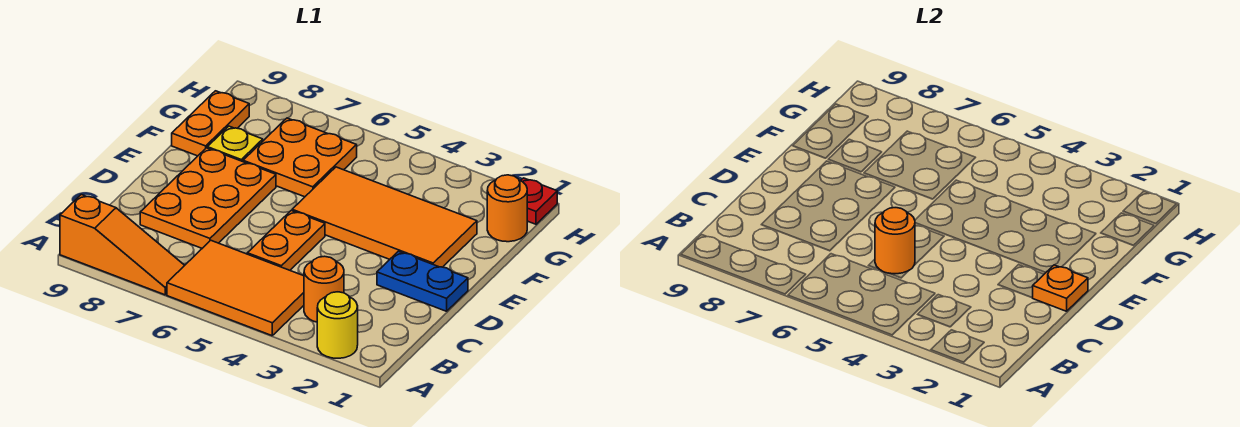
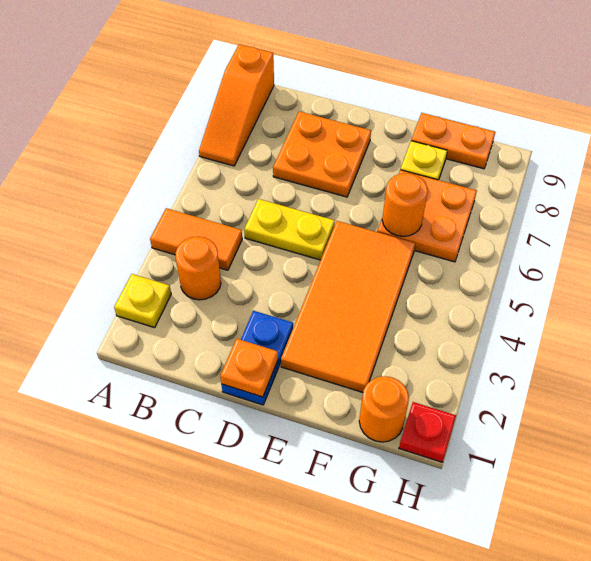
yellow 1x1 round brick [317,292,358,358] -> yellow 1x1 plate [114,274,171,328]
orange 2x3 tile [167,240,304,336] -> orange 1x2 tile [150,208,242,270]
orange 1x2 plate [247,211,325,270] -> yellow 1x2 plate [244,199,335,260]
orange 1x1 round brick [875,208,915,274] -> orange 1x1 round brick moved to [382,173,428,236]
orange 2x3 plate [140,148,276,248] -> orange 2x2 plate [273,112,371,197]

